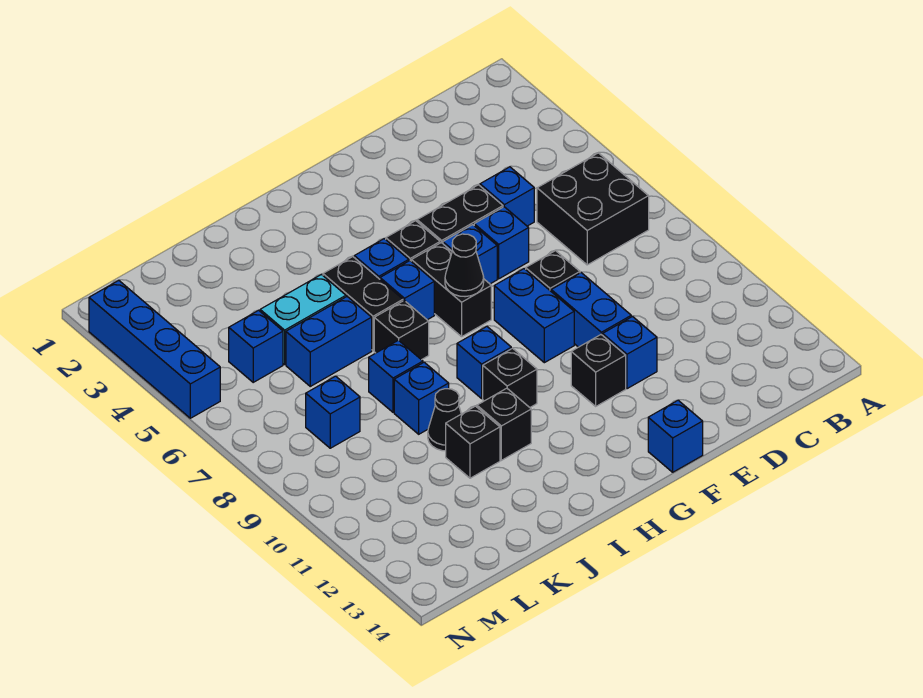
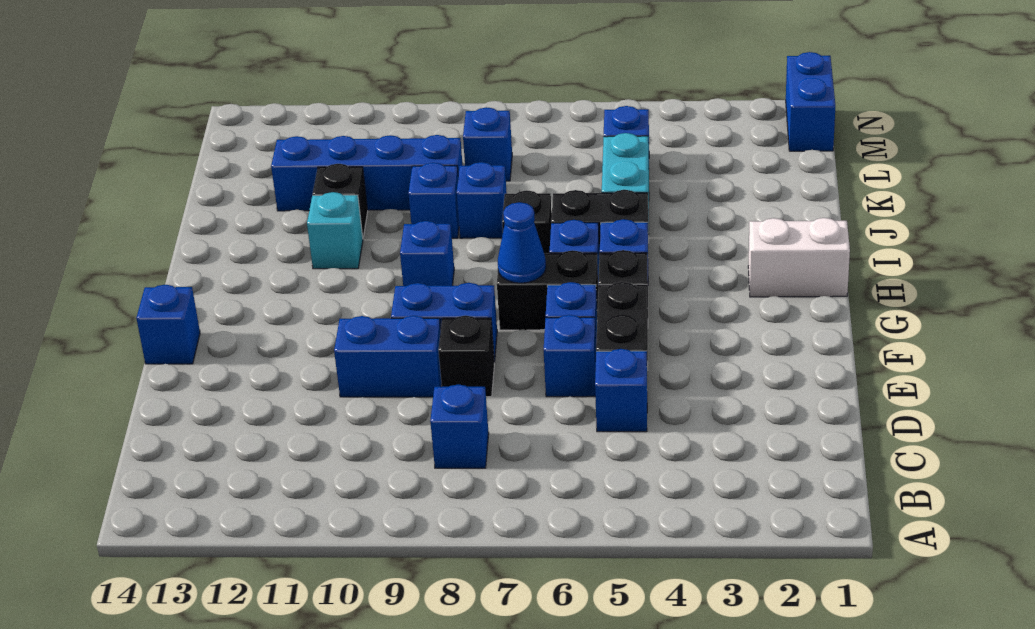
black 2x2 brick [537,153,649,265] -> none
blue 1x1 brick [603,316,657,389] -> blue 1x1 brick moved to [430,384,489,468]
black 1x1 brick [571,335,626,406] -> none
black 1x1 cone [445,234,484,297] -> blue 1x1 cone [498,202,546,283]
none -> white 1x2 brick [748,218,850,297]
black 1x1 brick [483,348,537,407] -> none
black 1x1 brick [477,388,531,460] -> cyan 1x1 brick [307,192,363,269]
blue 1x2 brick [286,297,372,386] -> blue 1x2 brick moved to [786,52,835,151]
black 1x1 cone [428,389,461,451] -> none
blue 1x4 brick [89,280,220,418] -> blue 1x4 brick moved to [271,135,463,211]

